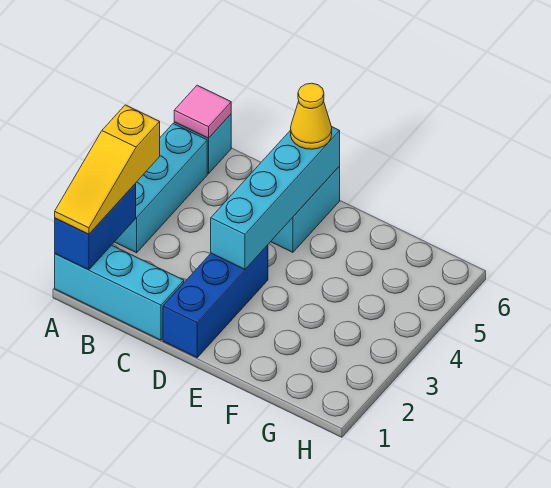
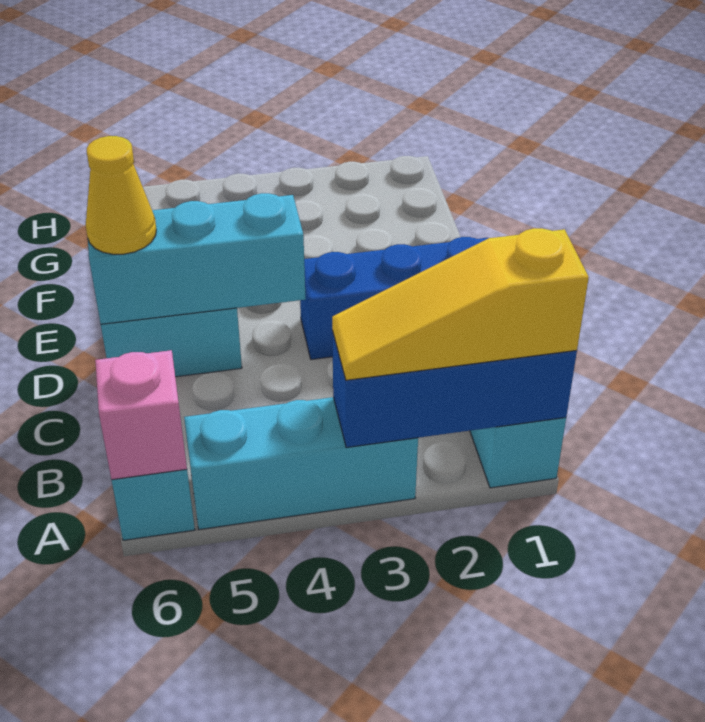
blue 1x2 brick [55,184,136,270] -> blue 1x3 brick [332,331,577,448]
yellow 1x3 slope [55,105,160,234] -> yellow 1x3 slope turned to [332,228,589,380]
pink 1x1 tile [174,85,231,138] -> pink 1x1 brick [95,350,187,480]
cyan 1x4 brick [211,126,340,269] -> cyan 1x3 brick [88,193,306,324]

